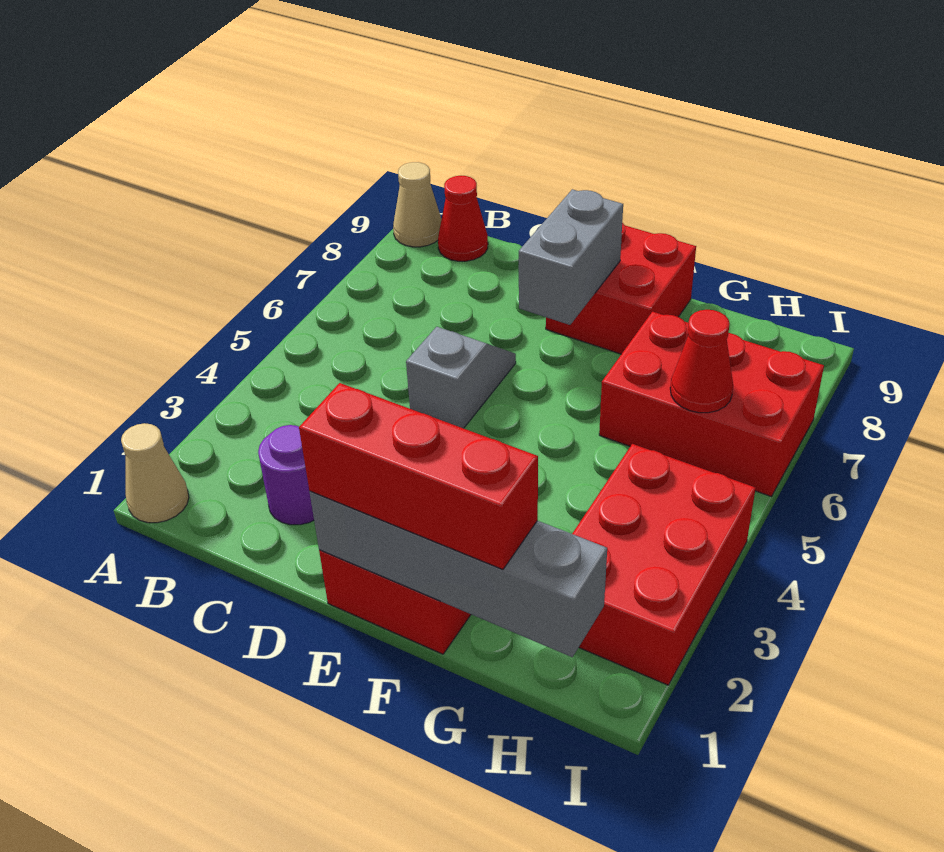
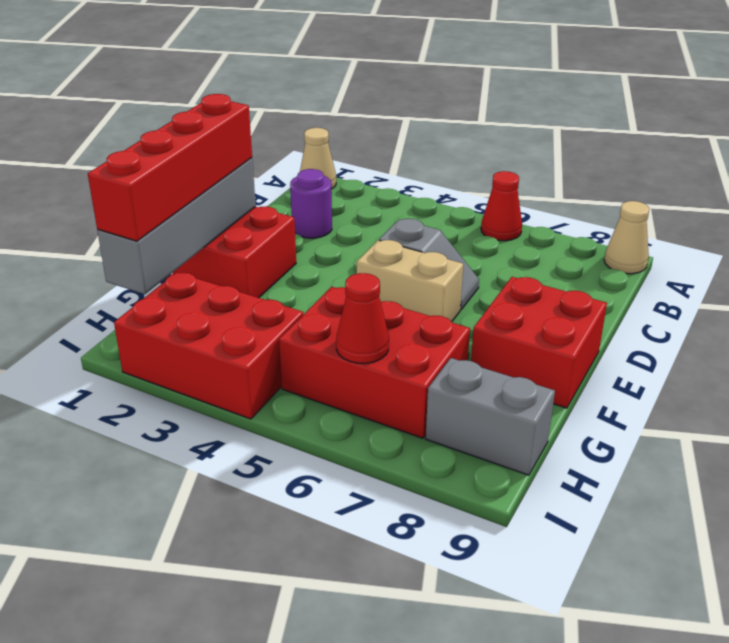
red 1x1 cone [438,176,488,261] -> red 1x1 cone moved to [481,171,522,241]
red 1x3 brick [299,383,538,570] -> red 1x4 brick [88,94,252,241]
none -> tan 1x2 brick [357,240,463,322]
grey 1x2 brick [519,189,623,325] -> grey 1x2 brick moved to [426,358,555,475]
red 2x3 brick [599,312,824,496] -> red 2x3 brick turned to [279,287,470,438]

